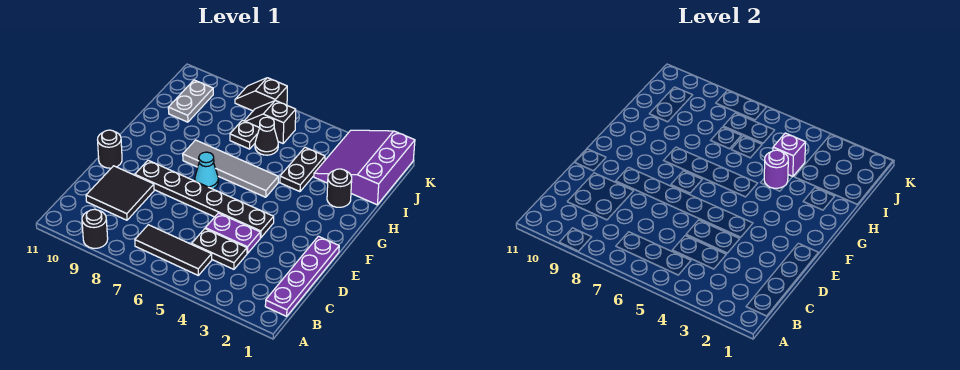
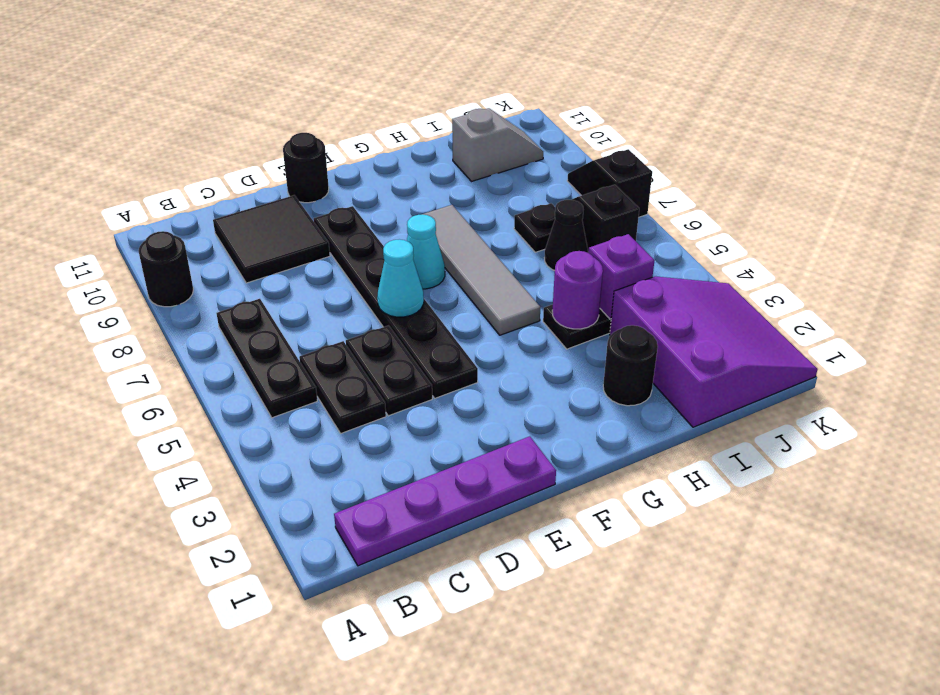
black 1x3 tile [135,225,212,275] -> black 1x3 plate [217,299,317,418]
purple 1x2 plate [205,213,260,253] -> black 1x2 plate [346,325,432,416]
none -> cyan 1x1 cone [377,239,424,317]
purple 3x3 slope [314,130,415,205] -> purple 3x3 slope turned to [610,276,818,427]
grey 1x2 plate [168,80,213,122] -> grey 1x2 slope [452,108,543,182]

